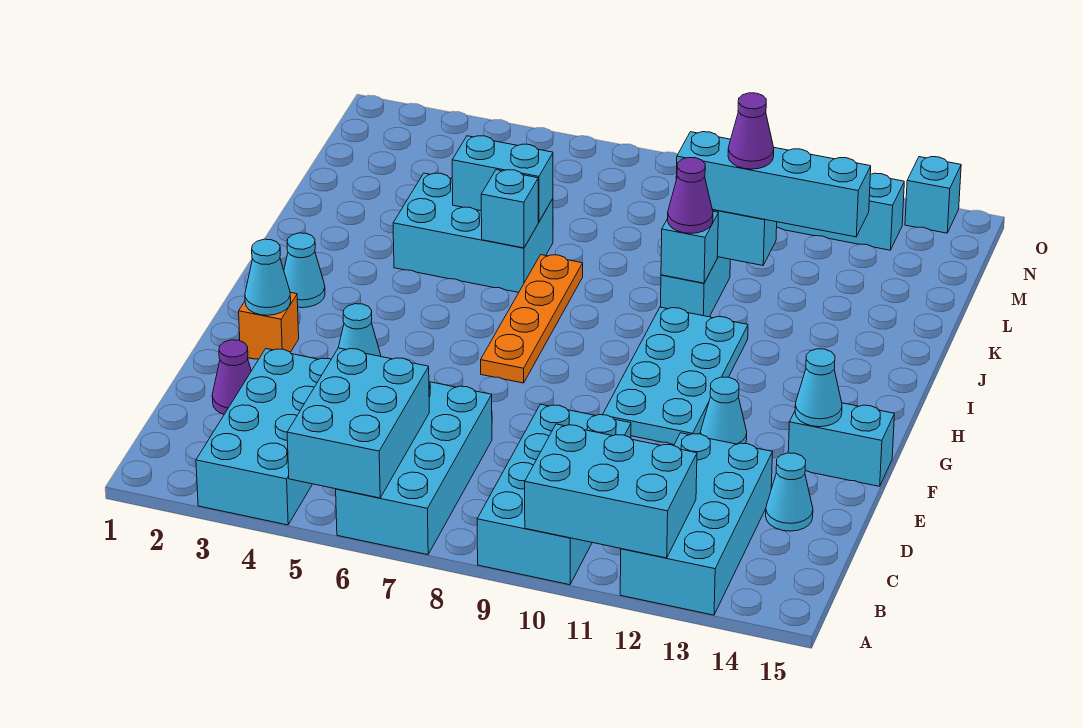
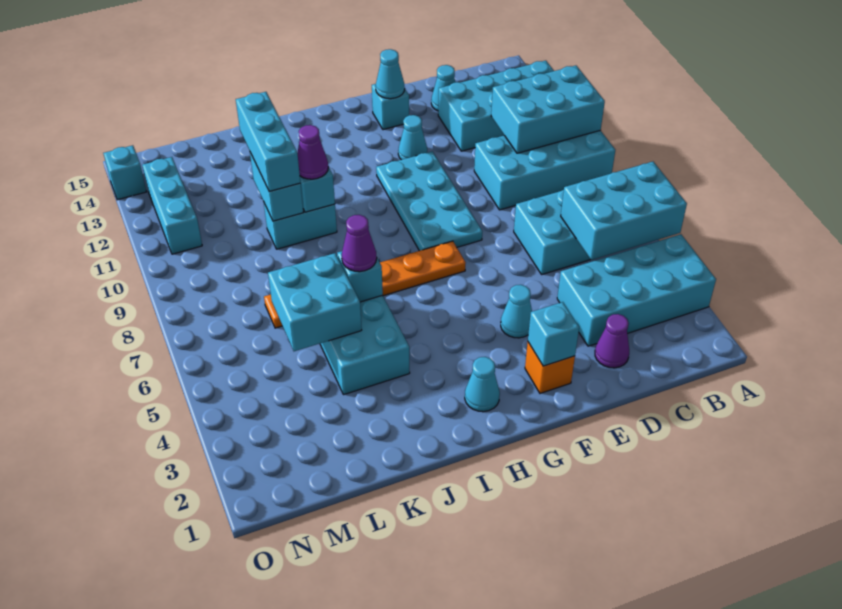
cyan 2x3 brick [525,424,697,558] -> cyan 2x3 brick turned to [491,66,605,153]
cyan 1x1 cone [245,239,291,315] -> cyan 1x1 brick [528,302,579,366]
cyan 2x4 plate [603,307,748,445] -> cyan 2x4 plate turned to [376,151,482,251]
cyan 1x2 brick [788,403,894,486] -> cyan 1x1 brick [372,84,409,130]
orange 1x4 plate [481,255,583,383] -> orange 1x6 plate [264,241,466,328]
cyan 1x2 brick [452,136,553,222] -> cyan 2x2 brick [268,253,362,351]
cyan 1x4 brick [676,132,871,237] -> cyan 1x3 brick [236,92,300,192]
purple 1x1 cone [728,93,774,169] -> purple 1x1 cone moved to [342,215,377,272]

